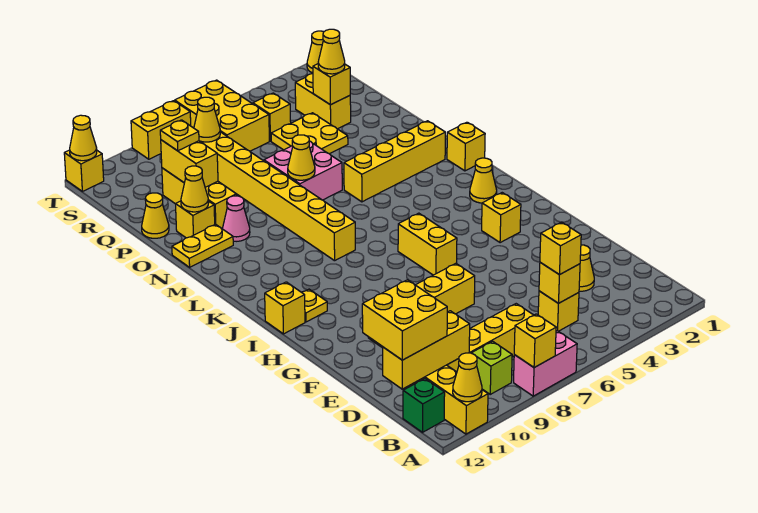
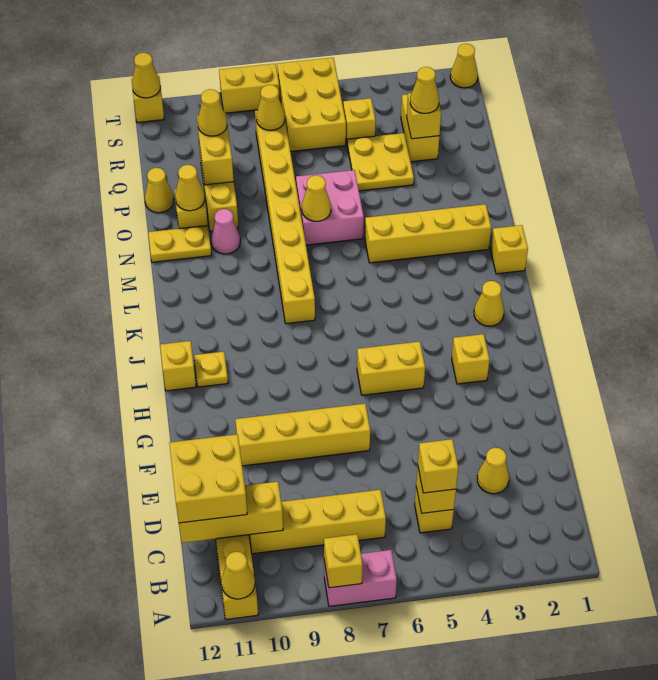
lime 1x1 brick [472,341,512,394] -> none
green 1x1 brick [403,379,445,432] -> none
yellow 1x2 brick [398,213,457,275] -> yellow 1x2 brick turned to [357,342,425,395]
yellow 1x1 plate [160,120,199,151] -> yellow 1x1 cone [197,89,227,136]

